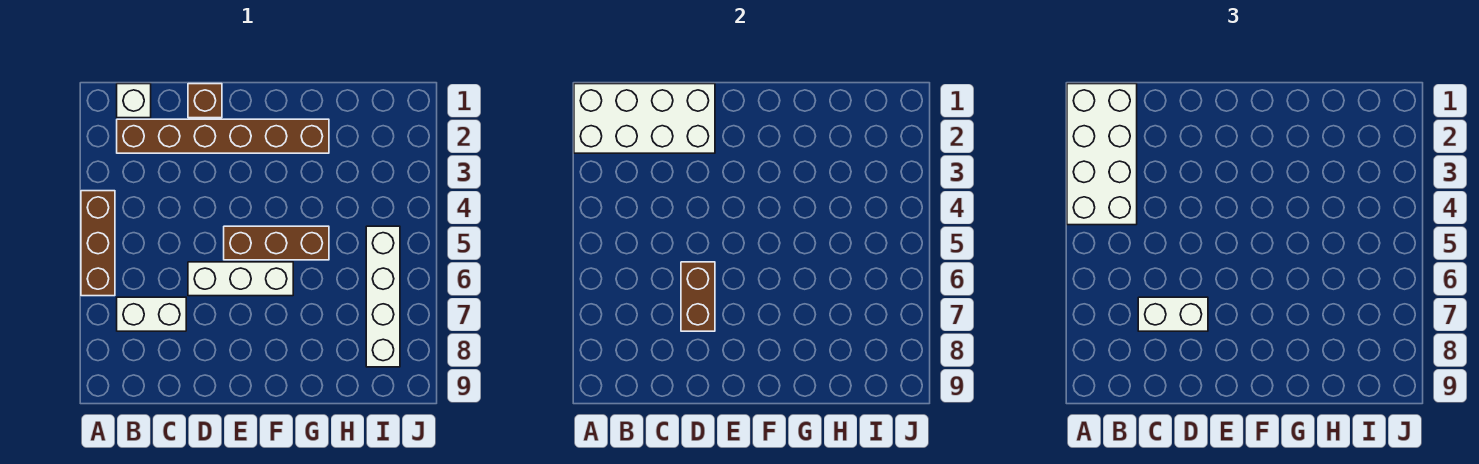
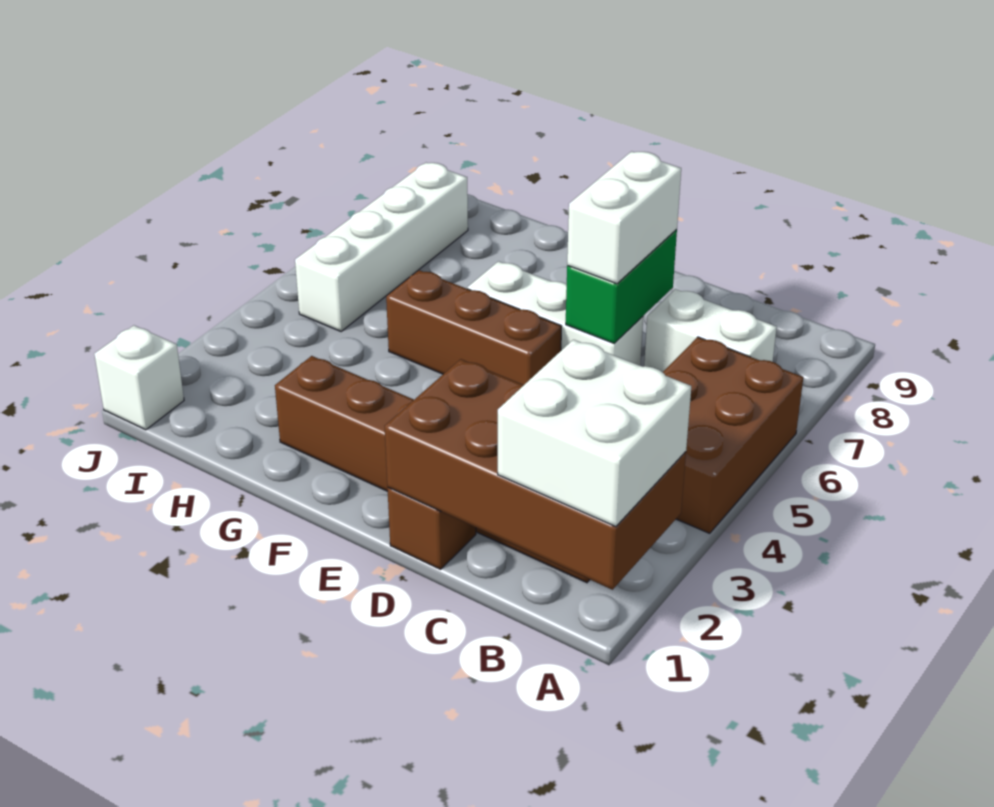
white 2x4 brick [574,84,715,153] -> brown 2x4 brick [385,359,686,590]
white 2x4 brick [1067,84,1137,225] -> white 2x2 brick [498,340,691,527]
brown 1x3 brick [81,191,115,296] -> brown 2x3 brick [663,337,803,533]
white 1x1 brick [117,84,151,118] -> white 1x1 brick moved to [94,326,184,430]
white 1x2 brick [1138,297,1208,331] -> white 1x2 brick turned to [567,151,681,284]
brown 1x2 brick [681,262,715,331] -> green 1x2 brick [566,229,677,343]

